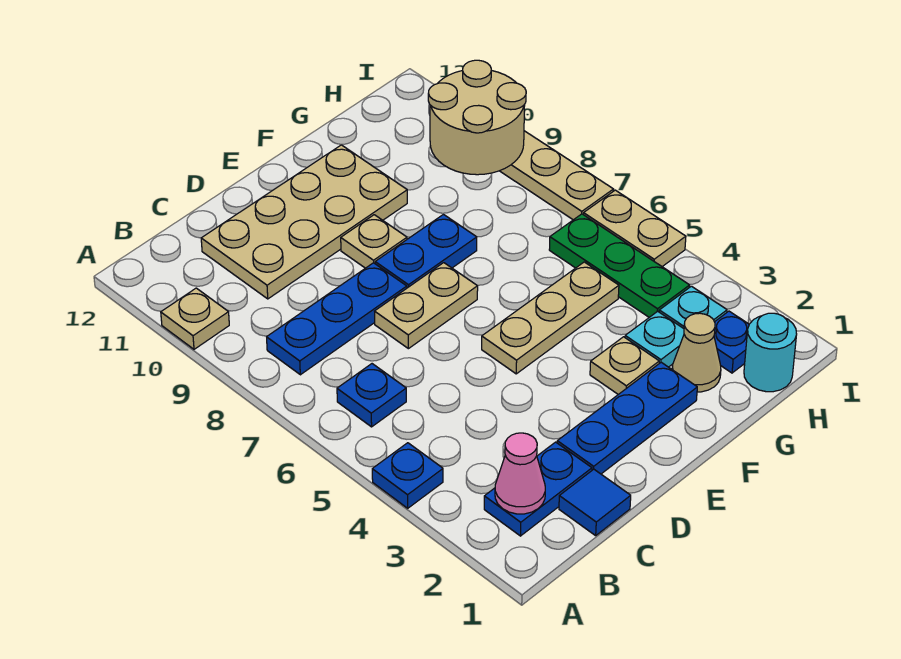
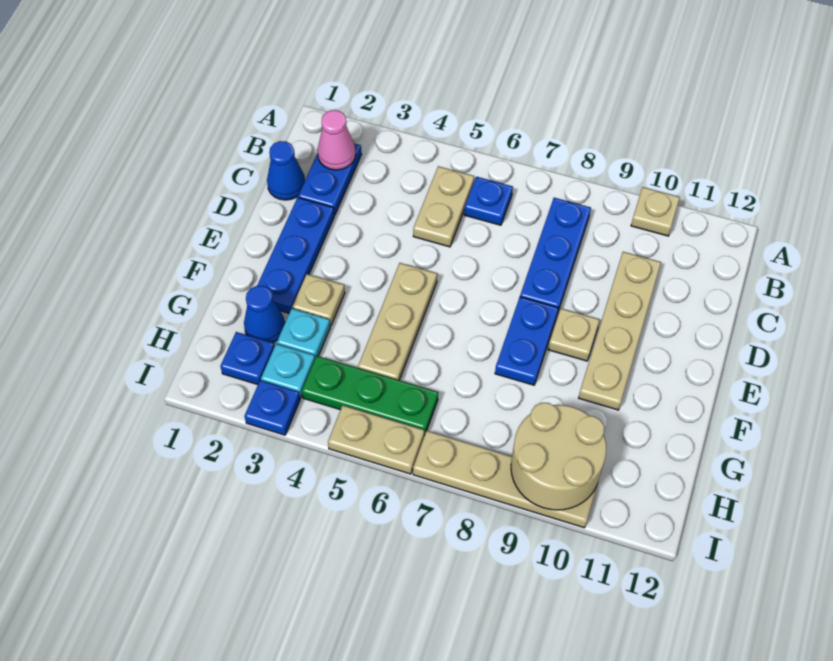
blue 1x1 plate [372,443,443,508] -> blue 1x1 plate moved to [244,380,300,435]
blue 1x1 tile [559,469,631,536] -> blue 1x1 cone [267,141,305,200]
tan 2x4 plate [201,145,407,299] -> tan 1x4 plate [579,252,661,410]
tan 1x2 plate [375,263,478,349] -> tan 1x2 plate moved to [413,166,474,247]
tan 1x1 cone [672,313,721,392] -> blue 1x1 cone [244,286,285,343]
cyan 1x1 round brick [744,313,797,392] -> none

